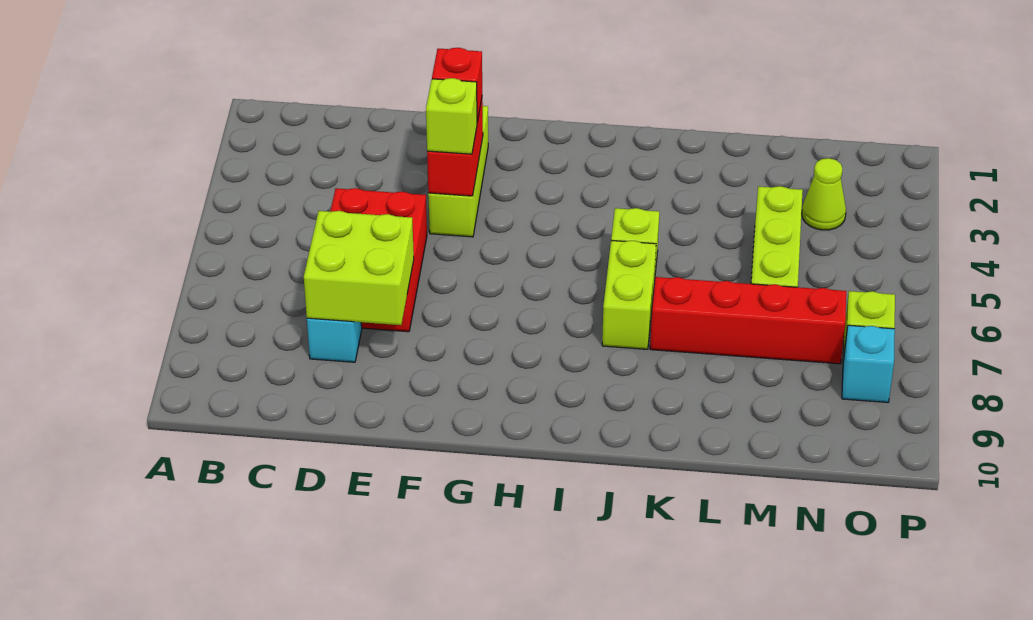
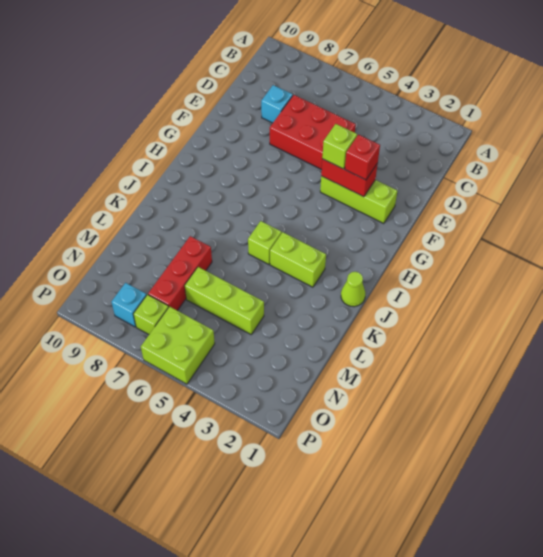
lime 2x2 brick [304,211,414,325] -> lime 2x2 brick moved to [141,306,215,384]
lime 1x2 brick [602,240,656,349] -> lime 1x2 brick moved to [270,232,326,287]
red 1x4 brick [650,277,846,364] -> red 1x3 brick [148,236,212,311]
lime 1x1 cone [802,158,846,230] -> lime 1x1 cone moved to [341,272,365,307]

